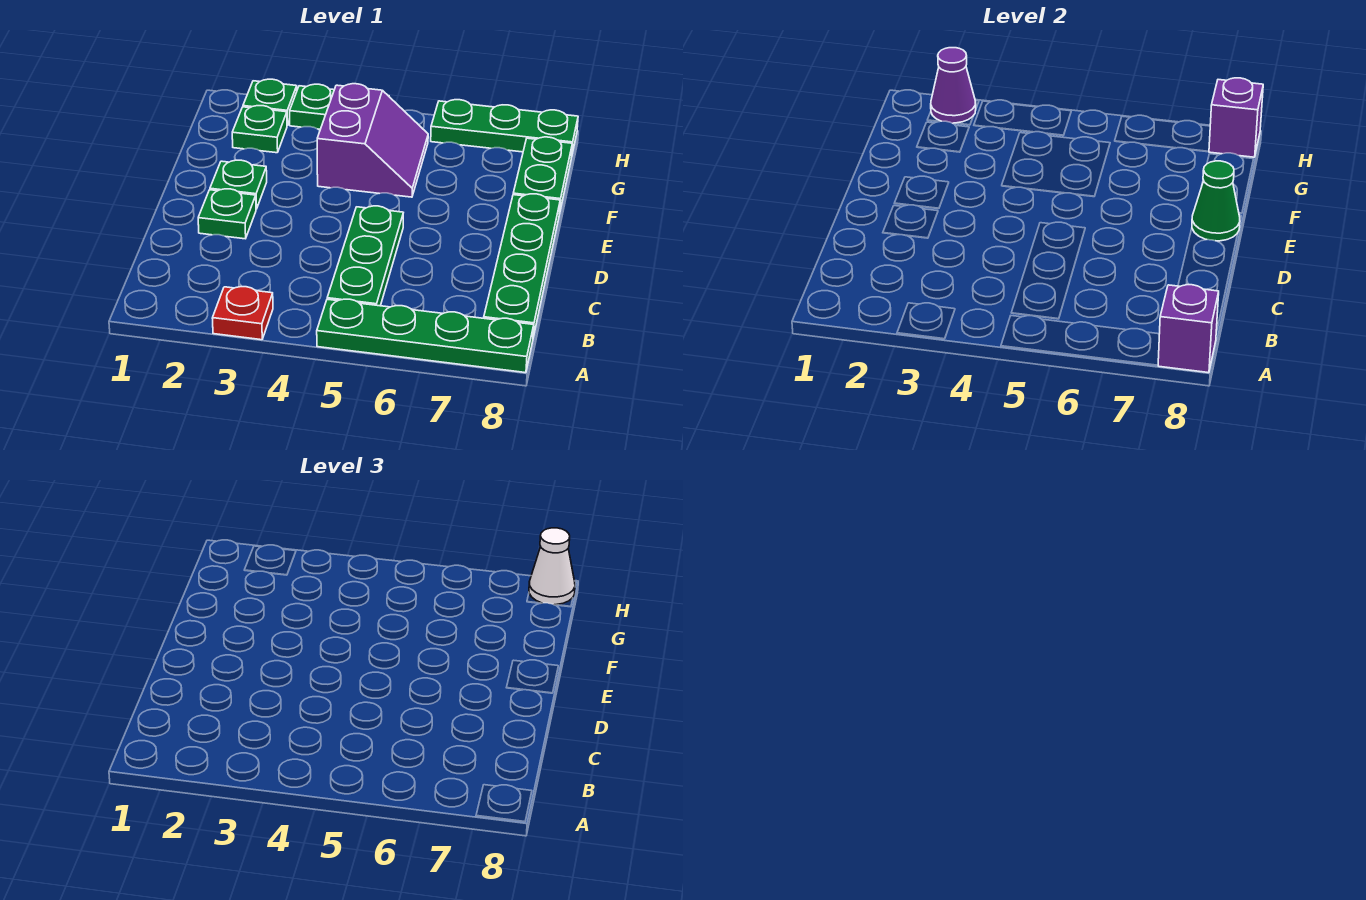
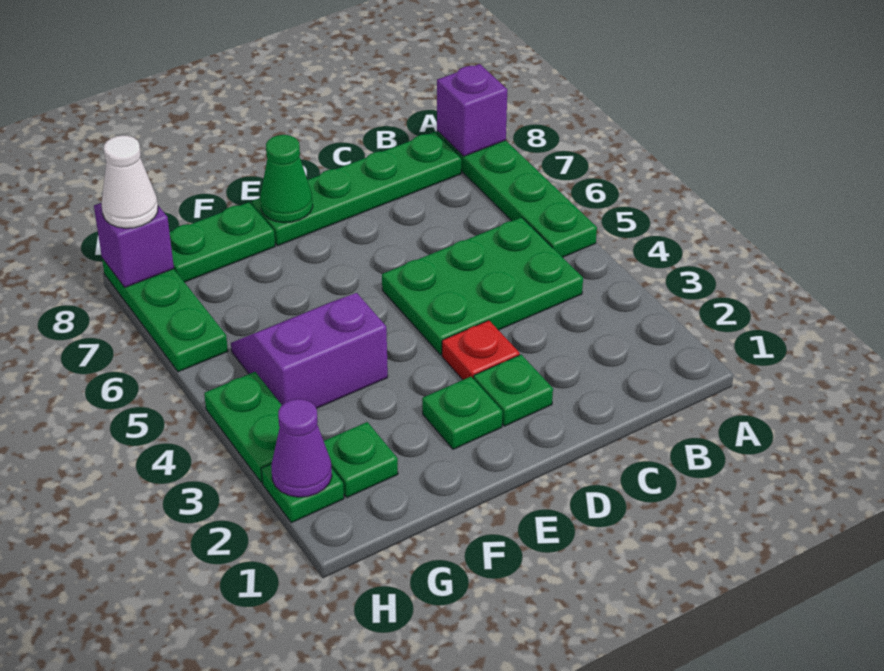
red 1x1 plate [212,287,273,340] -> red 1x1 plate moved to [442,320,520,380]
green 1x3 plate [327,206,403,306] -> green 2x3 plate [382,217,583,355]

